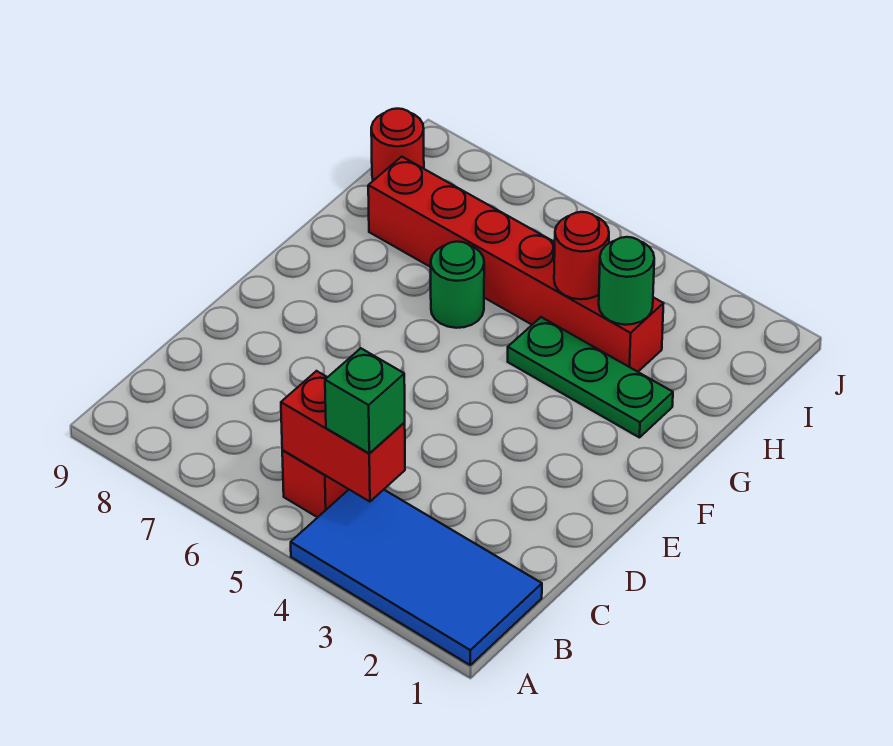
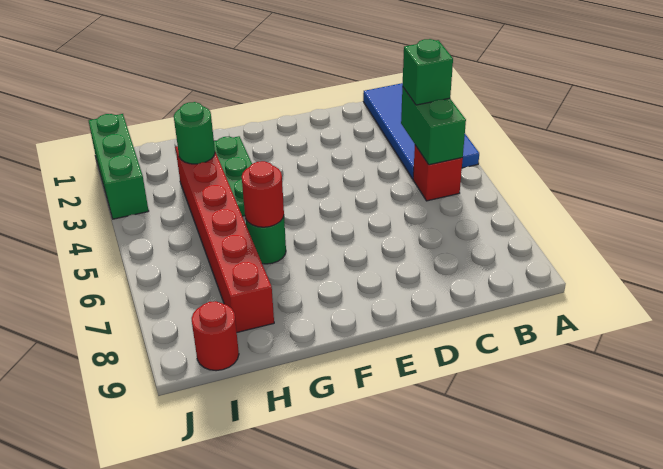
red 1x2 brick [281,371,405,502] -> green 1x2 brick [401,87,466,165]
red 1x1 round brick [554,212,609,299] -> red 1x1 round brick moved to [242,161,284,227]
none -> green 1x3 brick [89,114,149,219]

